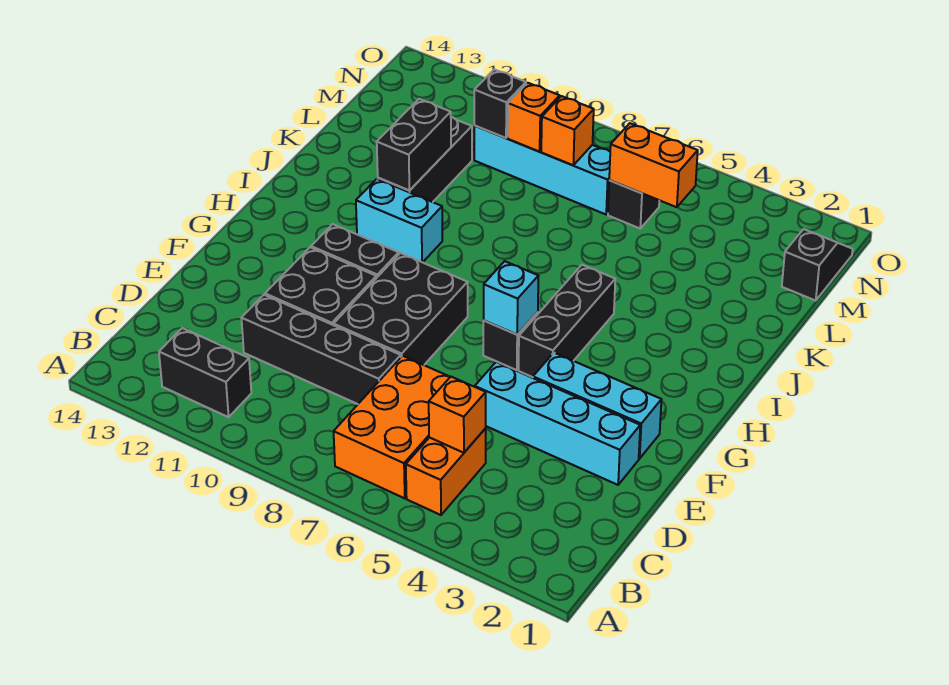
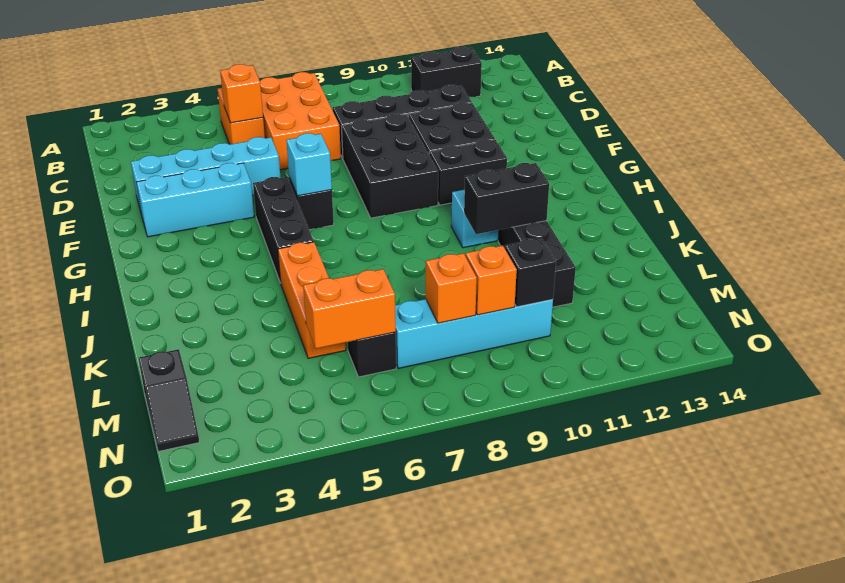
none -> orange 1x3 brick [278,242,346,358]
black 1x2 brick [377,99,451,190] -> black 1x2 brick turned to [464,163,549,234]

